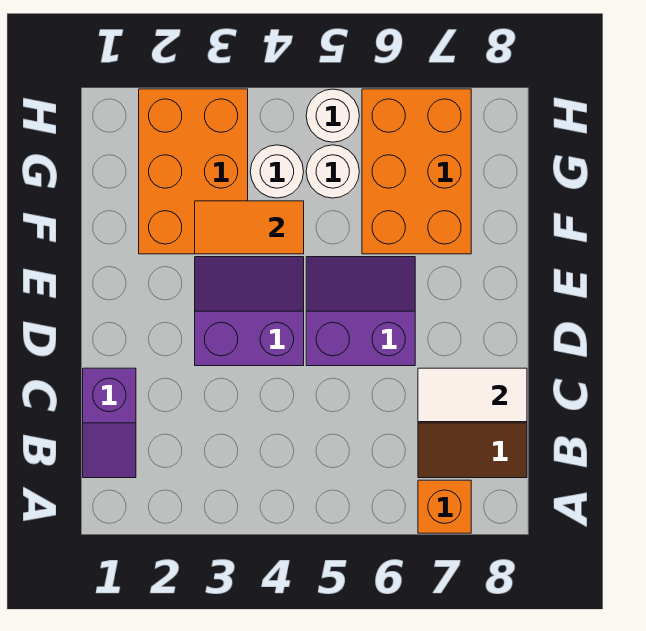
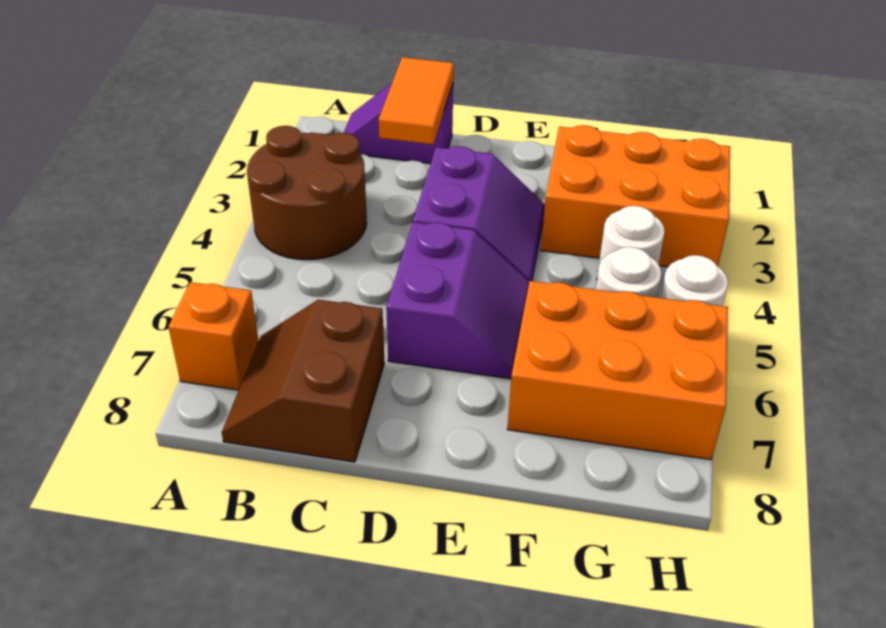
none -> brown 2x2 round brick [247,126,367,260]
white 1x2 tile [418,368,527,422] -> none
orange 1x2 tile [195,201,304,254] -> orange 1x2 tile moved to [378,57,454,144]

